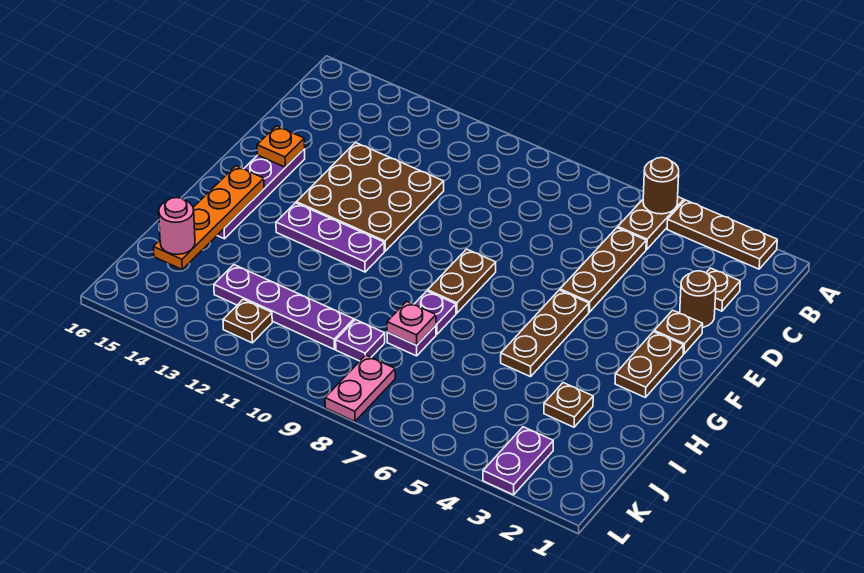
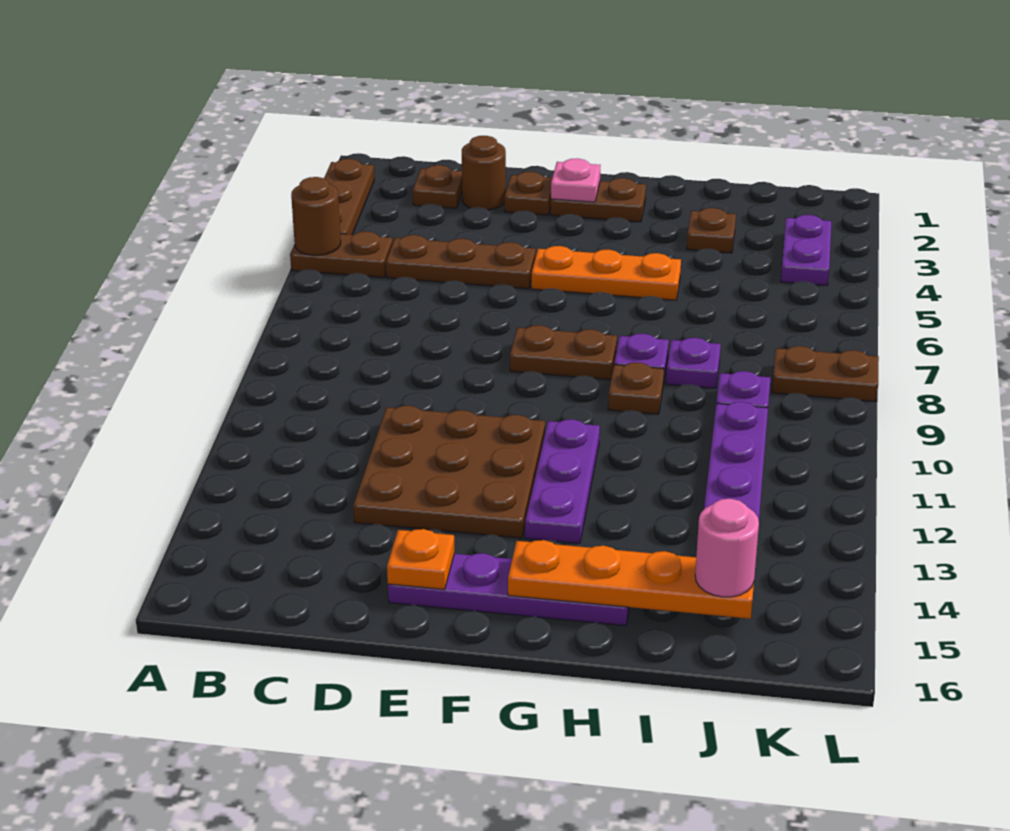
brown 1x3 plate [501,290,589,377] -> orange 1x3 plate [531,246,681,300]
pink 1x1 plate [387,301,436,345] -> pink 1x1 plate moved to [551,158,601,202]
purple 1x2 plate [483,427,553,495] -> purple 1x2 plate turned to [781,215,831,285]
pink 1x2 plate [325,355,395,422] -> brown 1x2 plate [772,346,879,402]
brown 1x1 plate [223,299,272,343] -> brown 1x1 plate moved to [608,362,664,414]

